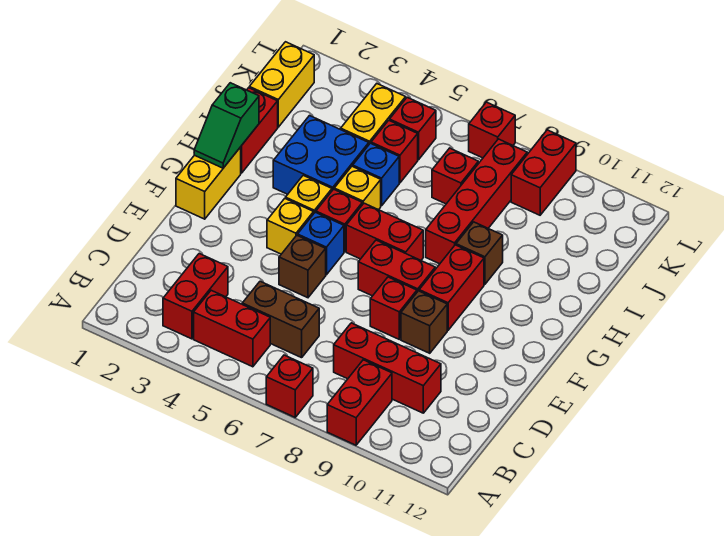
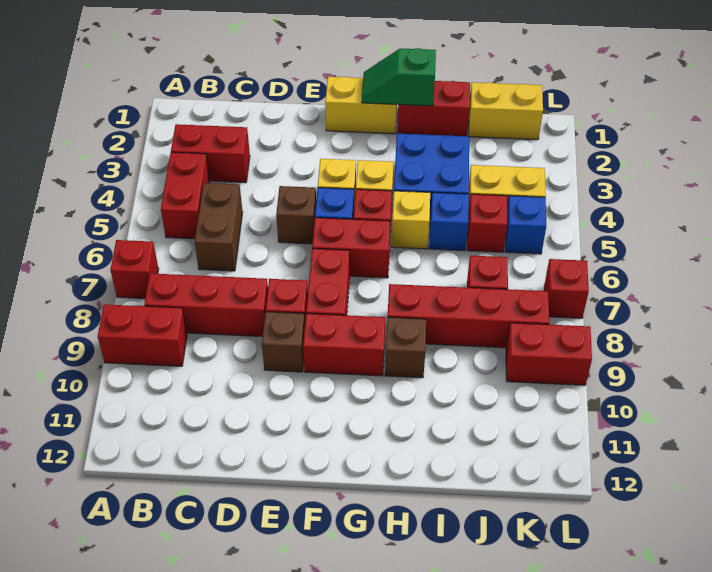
red 1x3 brick [334,323,441,413] -> red 1x3 brick turned to [144,273,268,337]
red 1x2 brick [346,203,423,260] -> red 1x2 brick turned to [312,218,391,278]
red 1x1 brick [390,97,436,160] -> blue 1x1 brick [505,196,546,254]

